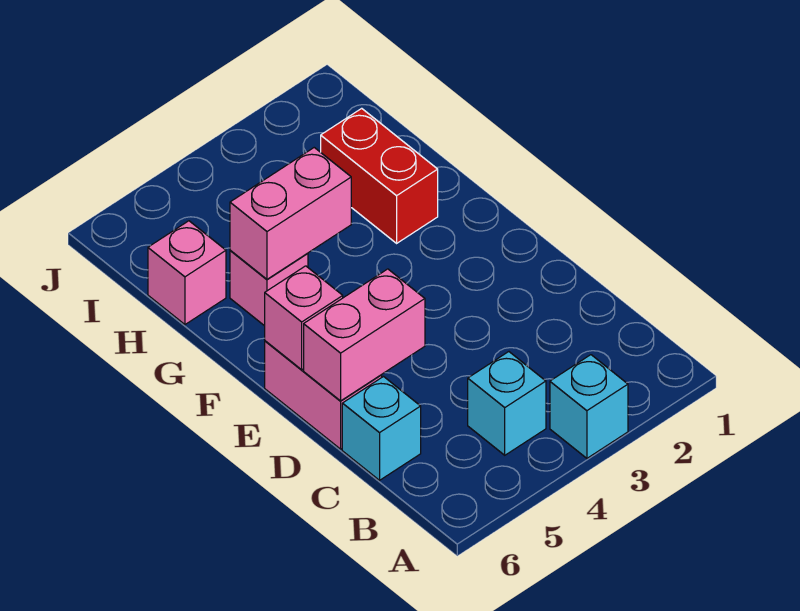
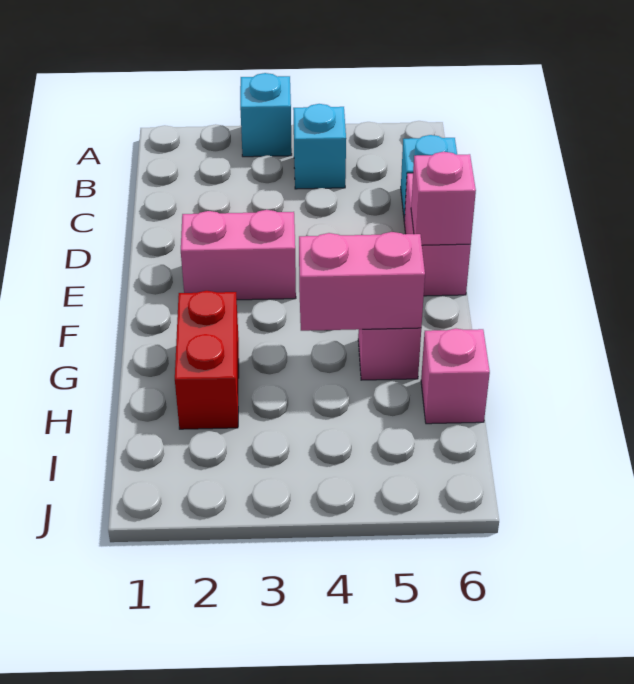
pink 1x2 brick [304,269,425,401] -> pink 1x2 brick moved to [181,210,296,300]

